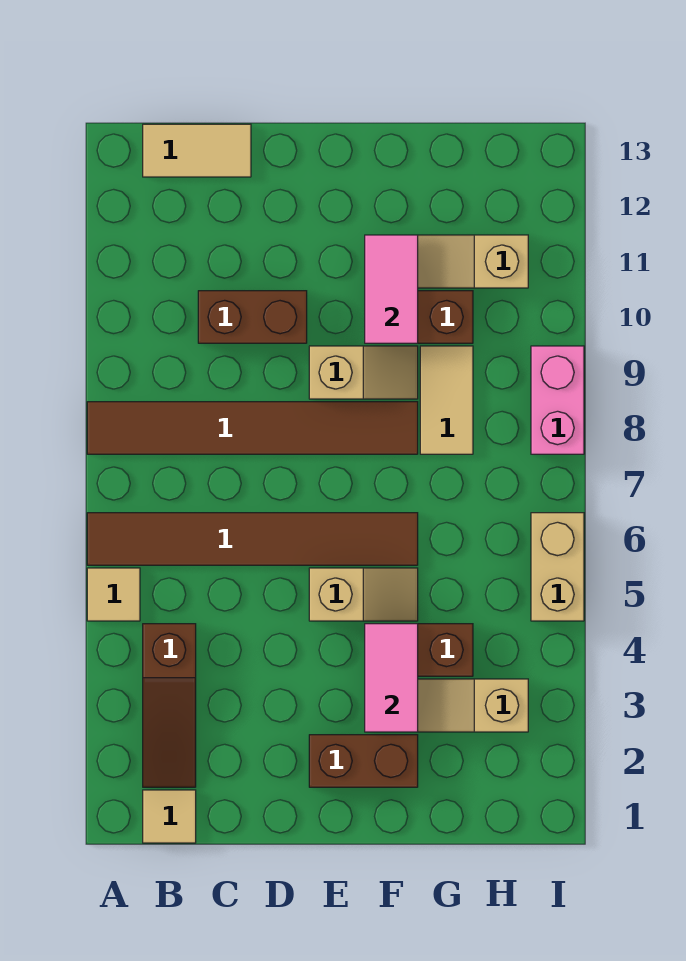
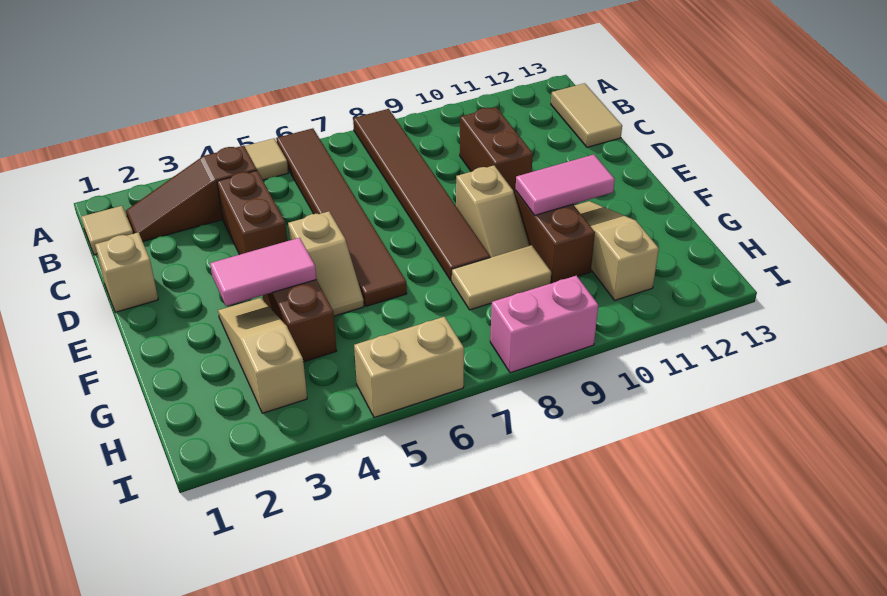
none -> tan 1x1 brick [95,232,158,312]
brown 1x2 brick [309,735,418,787] -> brown 1x2 brick moved to [217,171,287,255]

